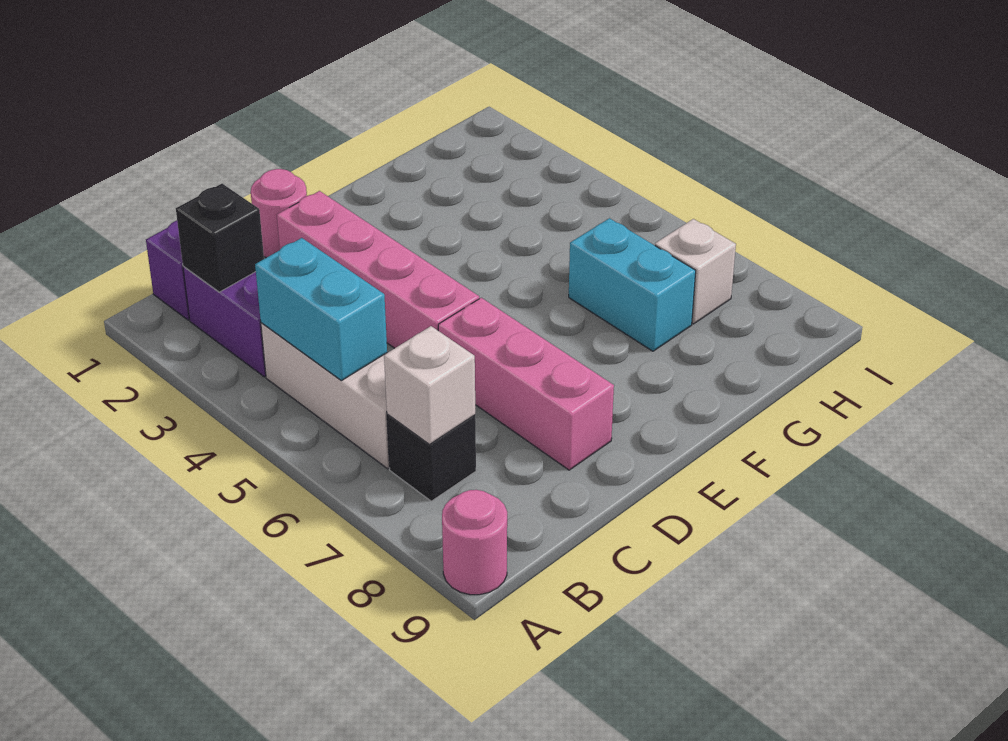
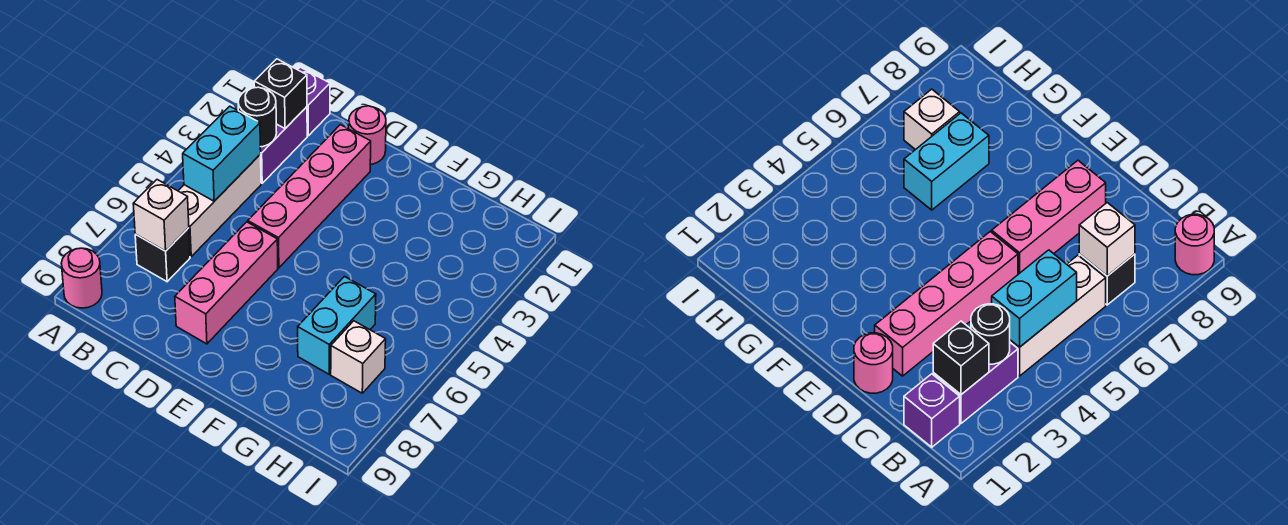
none -> black 1x1 round brick [238,87,277,147]

